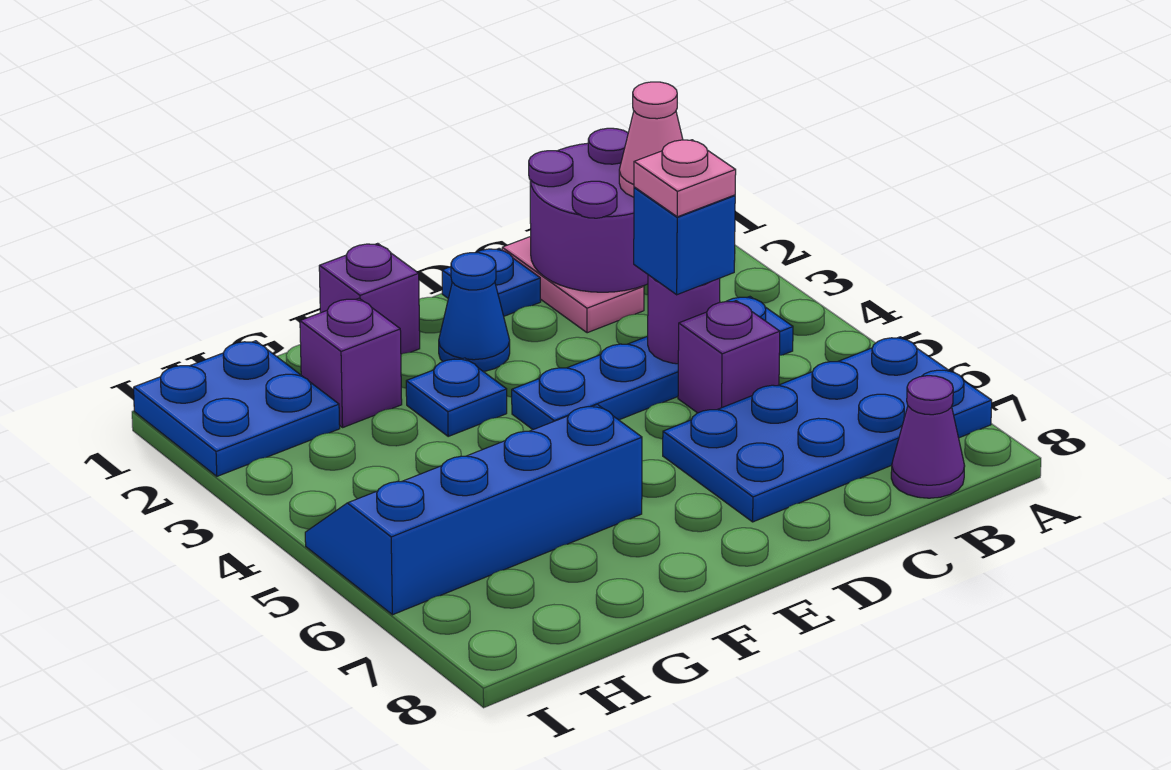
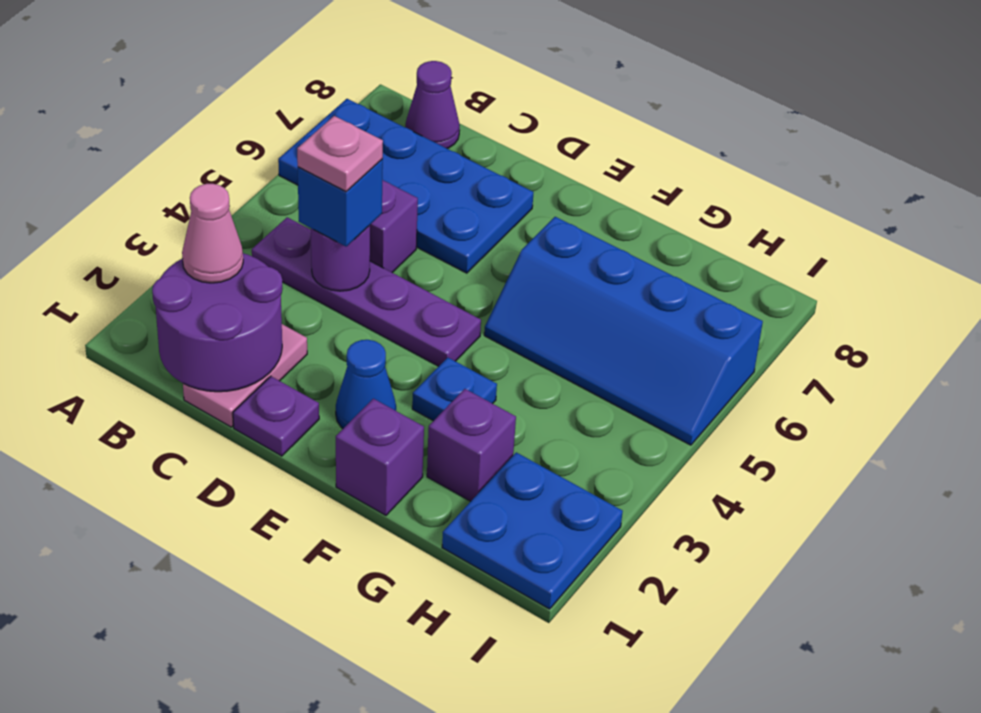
blue 1x4 plate [512,297,793,430] -> purple 1x4 plate [252,217,481,366]
blue 1x1 plate [442,248,541,316] -> purple 1x1 plate [233,376,319,456]

